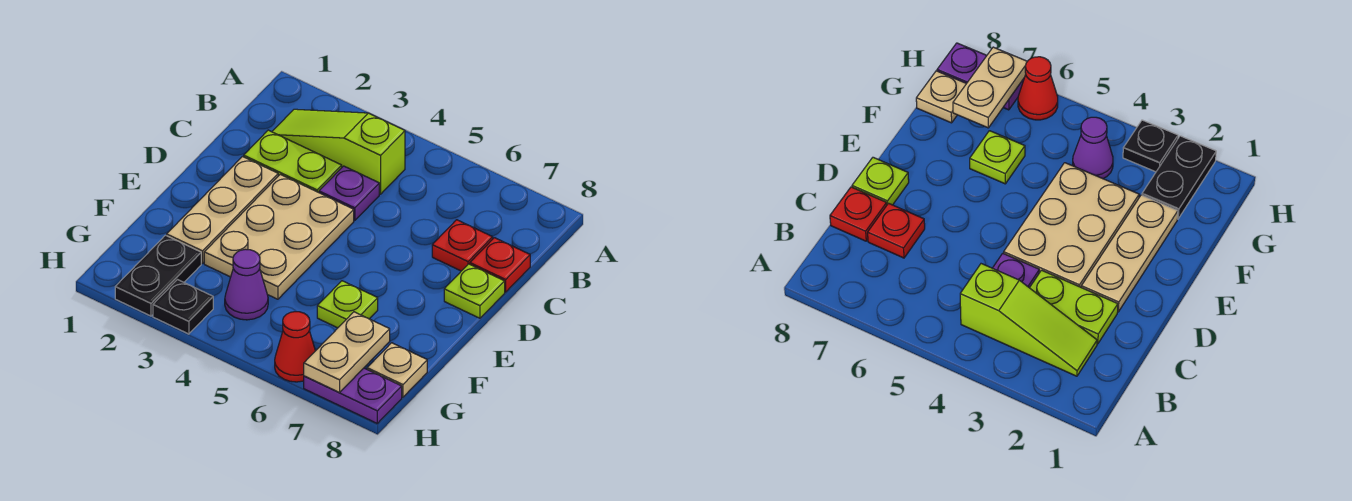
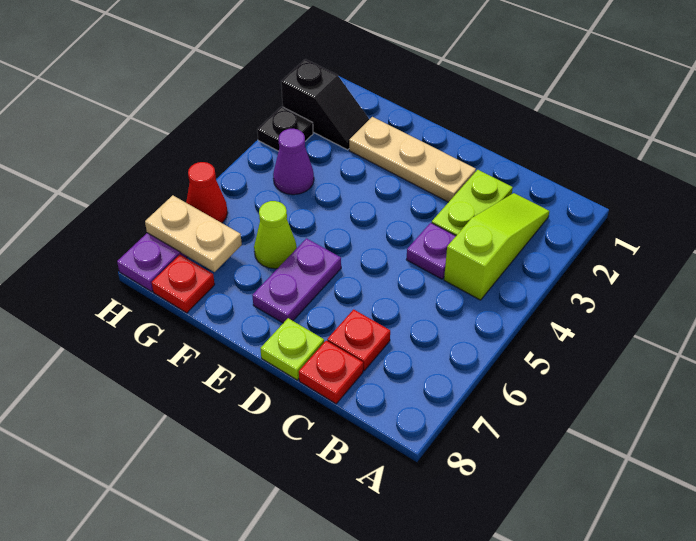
tan 2x3 plate [204,174,354,299] -> none
none -> purple 1x2 plate [252,238,341,323]
lime 1x1 plate [317,281,378,328] -> lime 1x1 cone [254,201,297,269]
black 1x2 plate [115,235,201,316] -> black 1x2 slope [281,59,369,150]
tan 1x1 plate [367,343,427,397] -> red 1x1 plate [152,255,215,313]

